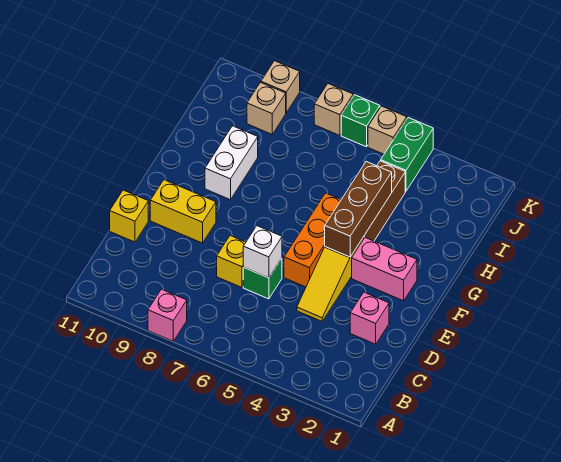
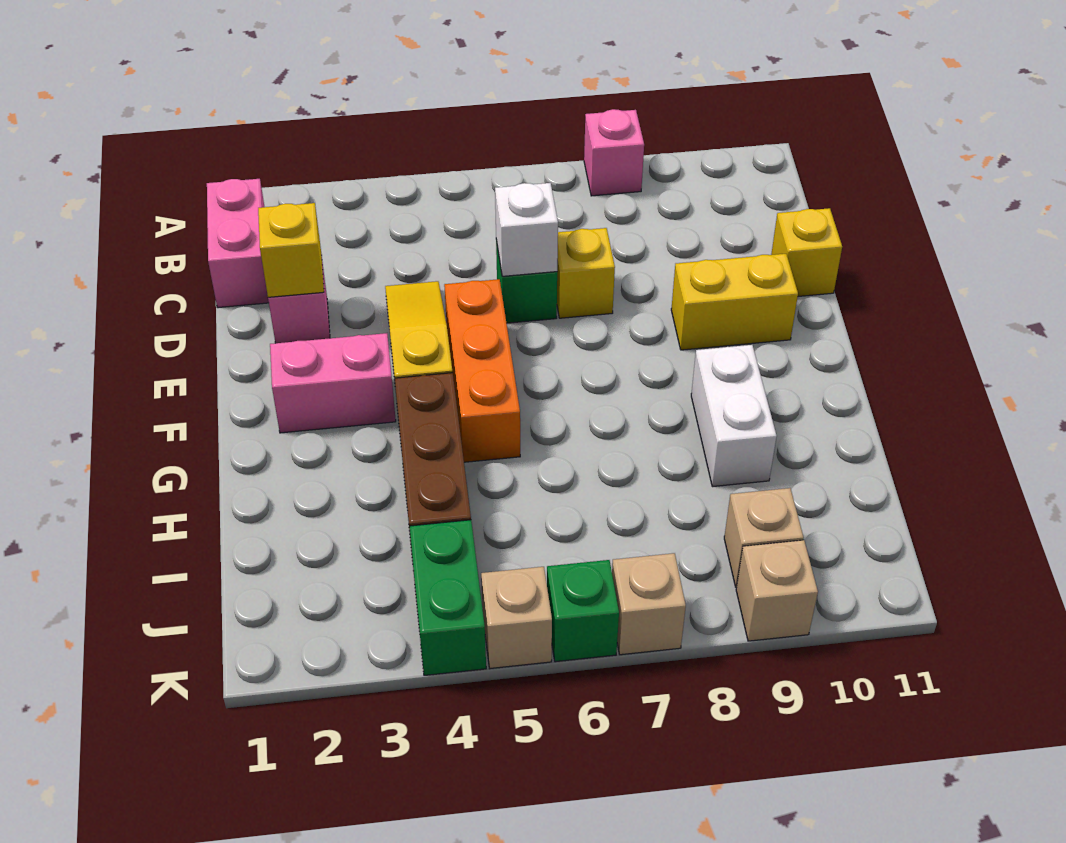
none -> pink 1x2 brick [207,179,269,308]
none -> yellow 1x1 brick [258,203,324,297]
brown 1x3 brick [325,162,392,257] -> none

